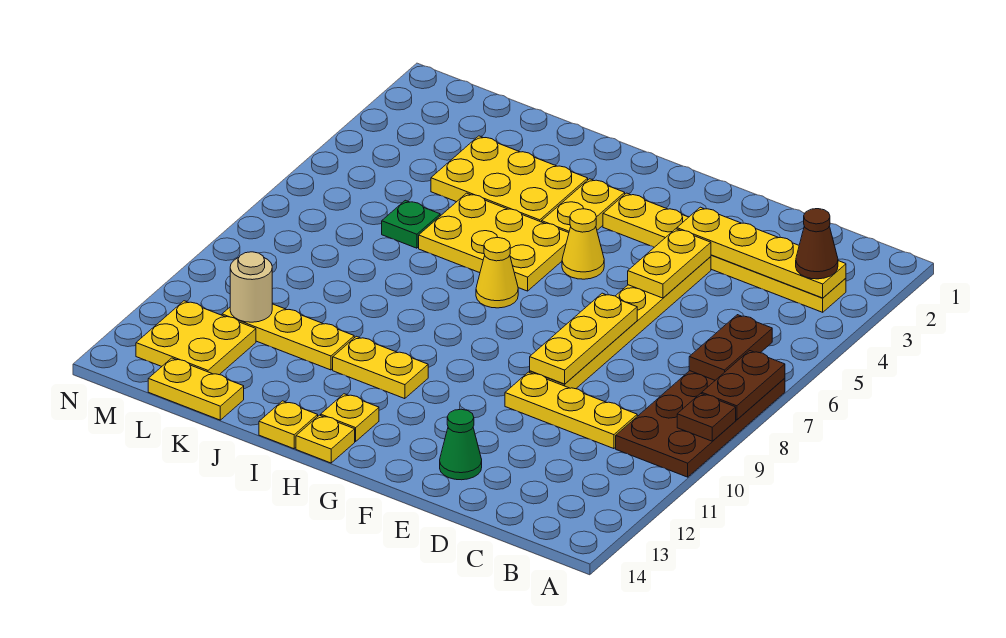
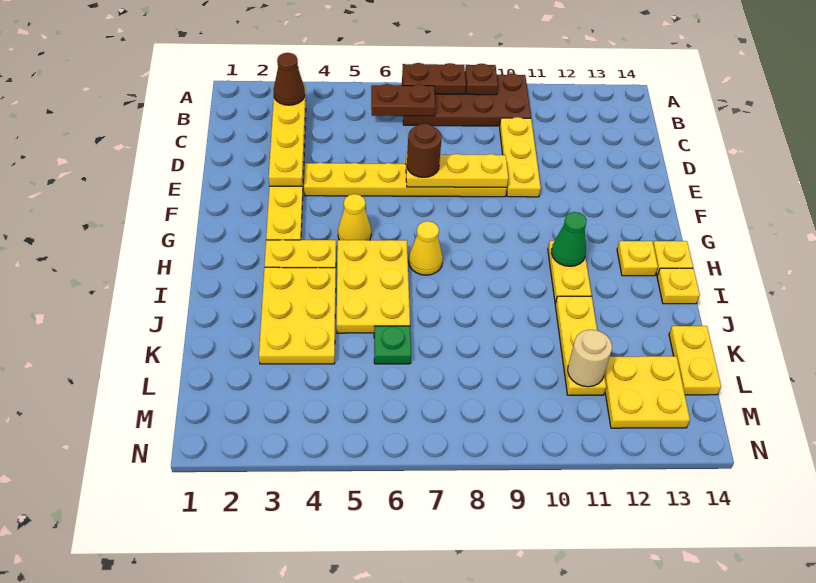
yellow 1x2 plate [628,229,711,298] -> none
none -> brown 1x1 round brick [407,124,442,177]
green 1x1 cone [440,409,482,480] -> green 1x1 cone moved to [551,212,587,266]

